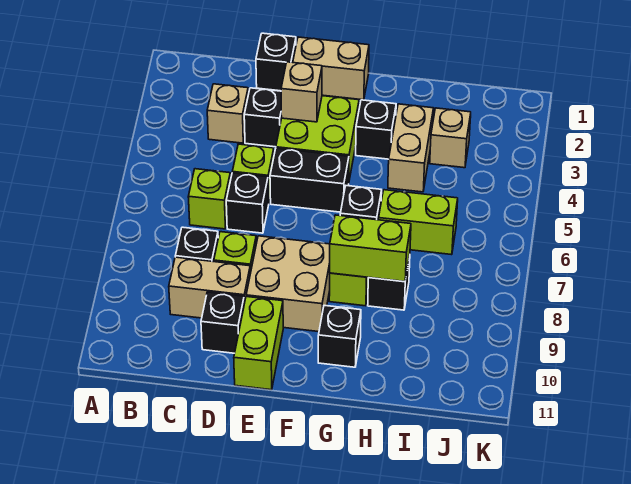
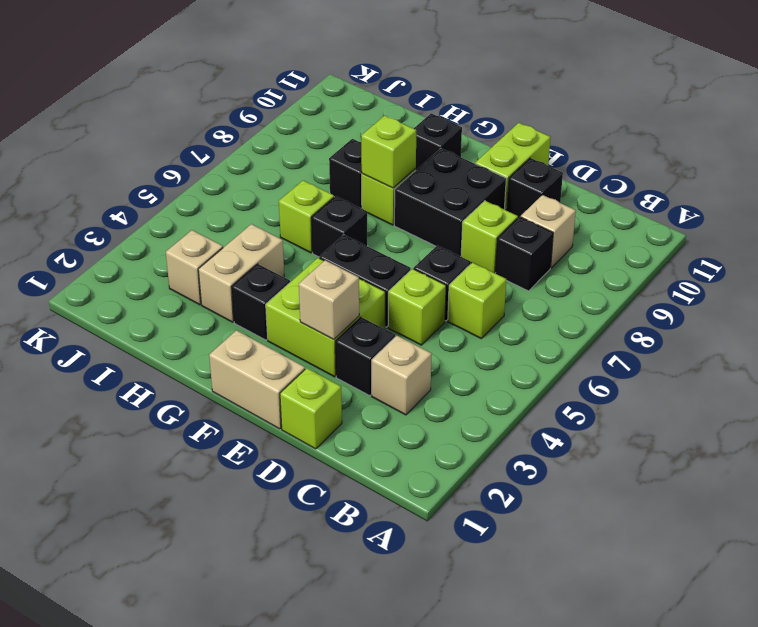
tan 1x2 brick [169,257,250,318] -> tan 1x1 brick [521,195,576,268]
black 1x1 brick [256,33,296,91] -> lime 1x1 brick [280,368,342,449]
tan 2x2 brick [246,236,330,332] -> black 2x2 brick [394,148,506,257]
lime 1x2 brick [330,215,411,282] -> lime 1x1 brick [361,116,416,188]
lime 1x2 brick [379,190,458,255] -> lime 1x1 brick [279,180,334,253]

